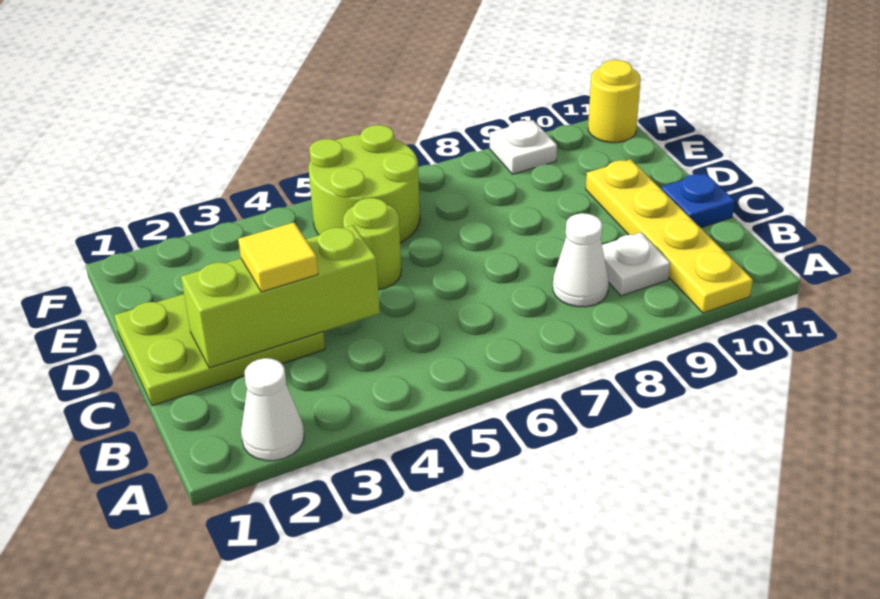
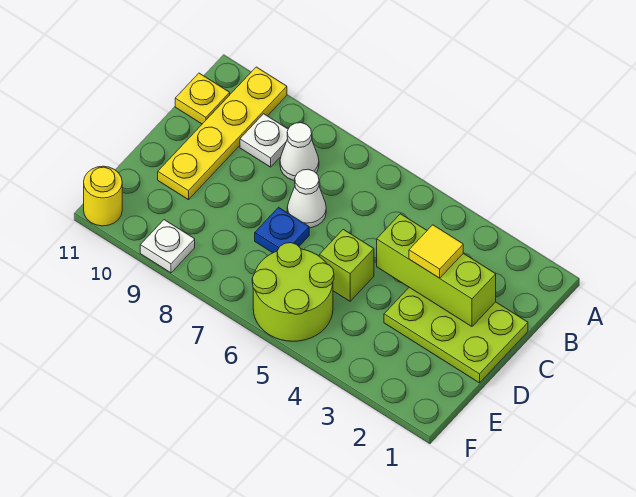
white 1x1 cone [241,358,304,461] -> white 1x1 cone moved to [287,169,326,228]
none -> yellow 1x1 plate [175,73,230,124]
blue 1x1 plate [661,173,735,228] -> blue 1x1 plate moved to [255,207,309,253]
lime 1x1 round brick [343,198,401,290] -> lime 1x1 brick [319,229,374,301]

